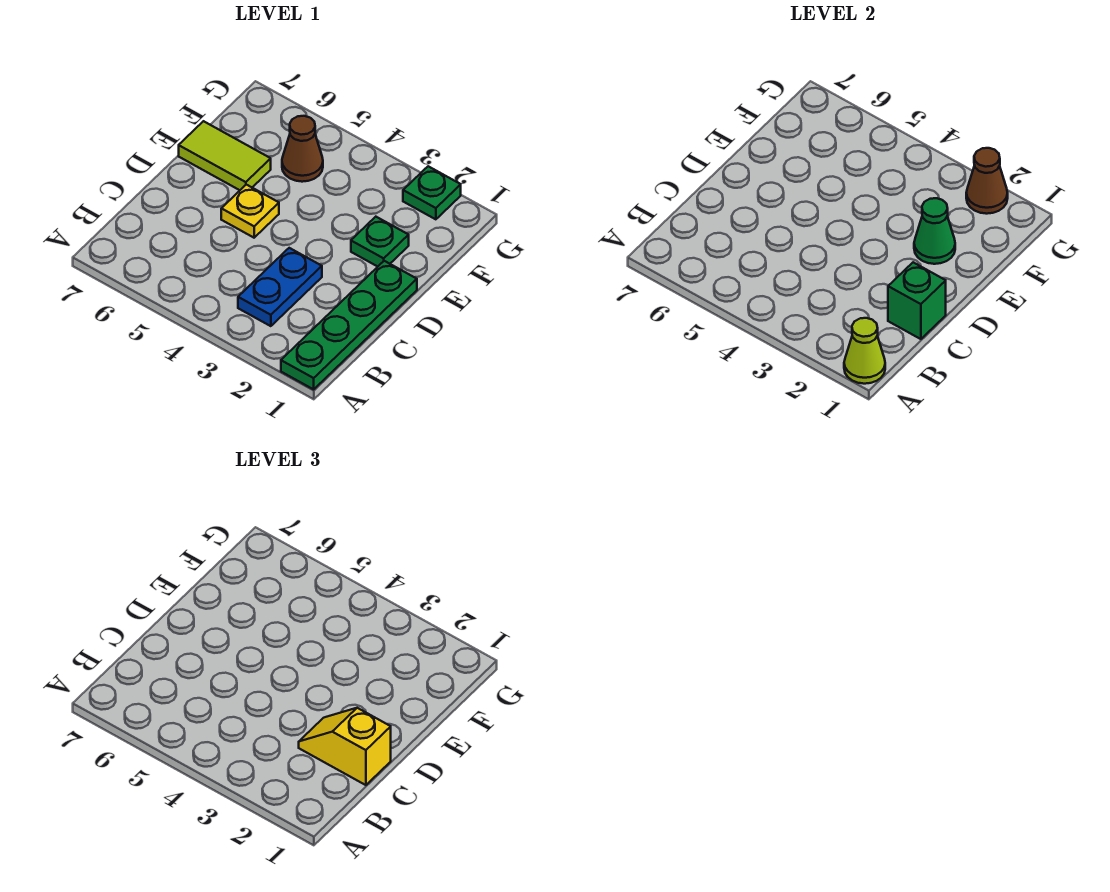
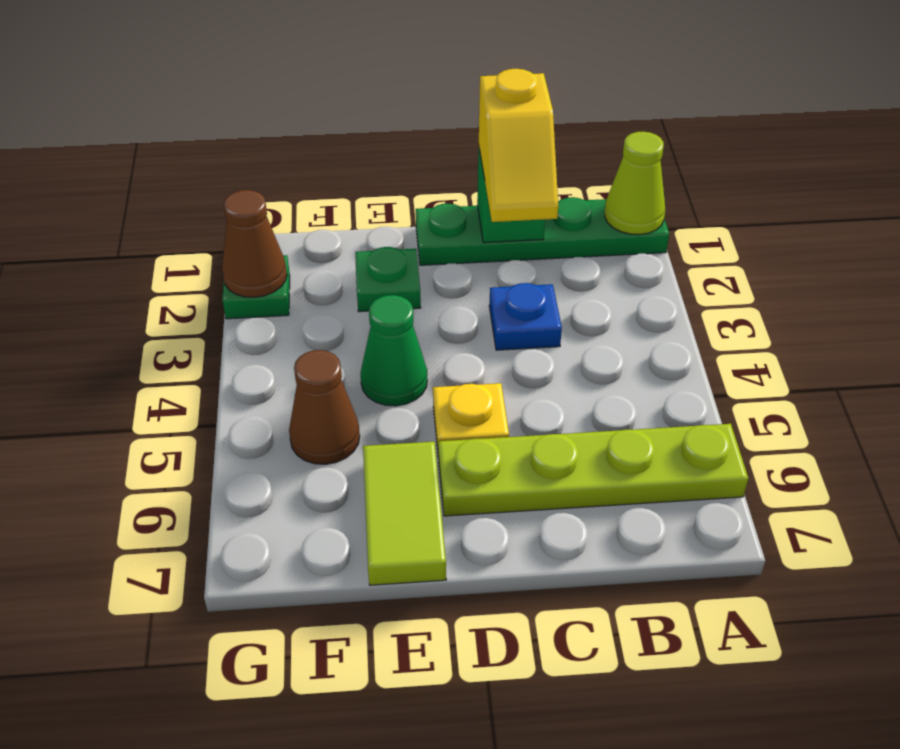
none -> lime 1x4 plate [438,424,748,516]
blue 1x2 plate [238,248,322,326] -> blue 1x1 plate [489,283,562,350]
green 1x1 cone [914,198,955,264] -> green 1x1 cone moved to [361,295,427,406]

